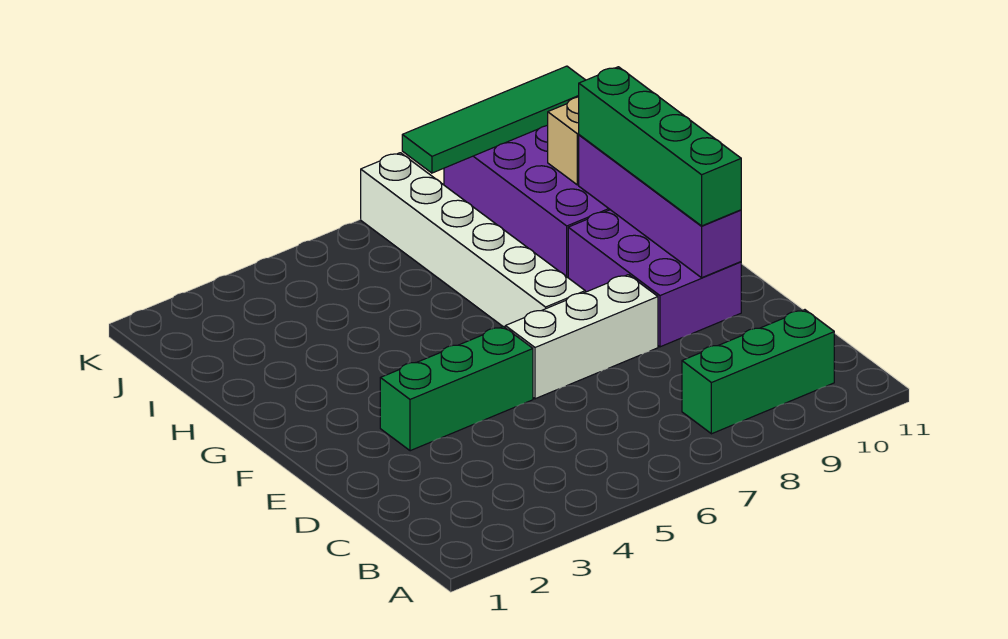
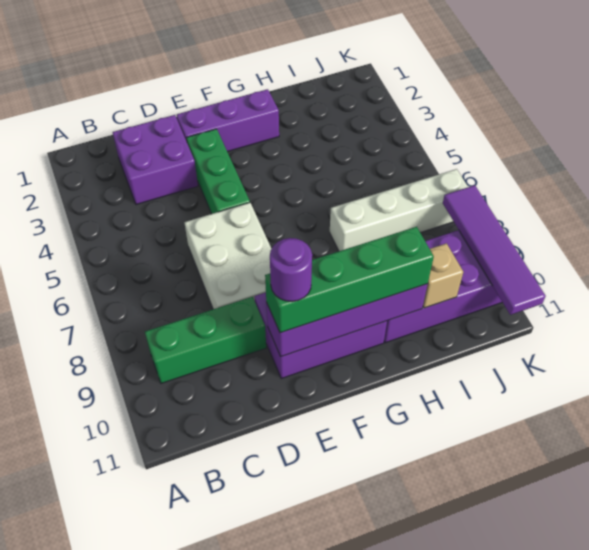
green 1x3 brick [682,310,834,434] -> green 1x3 brick turned to [145,297,266,383]
none -> purple 2x2 brick [113,115,198,205]
none -> purple 1x3 brick [177,89,279,152]
white 1x3 brick [505,275,658,399] -> white 2x3 brick [184,203,272,309]
none -> purple 1x1 round brick [270,238,312,301]
white 1x6 brick [361,153,585,327] -> white 1x4 brick [330,169,468,251]
green 1x4 tile [402,66,585,173] -> purple 1x4 tile [443,185,546,315]

